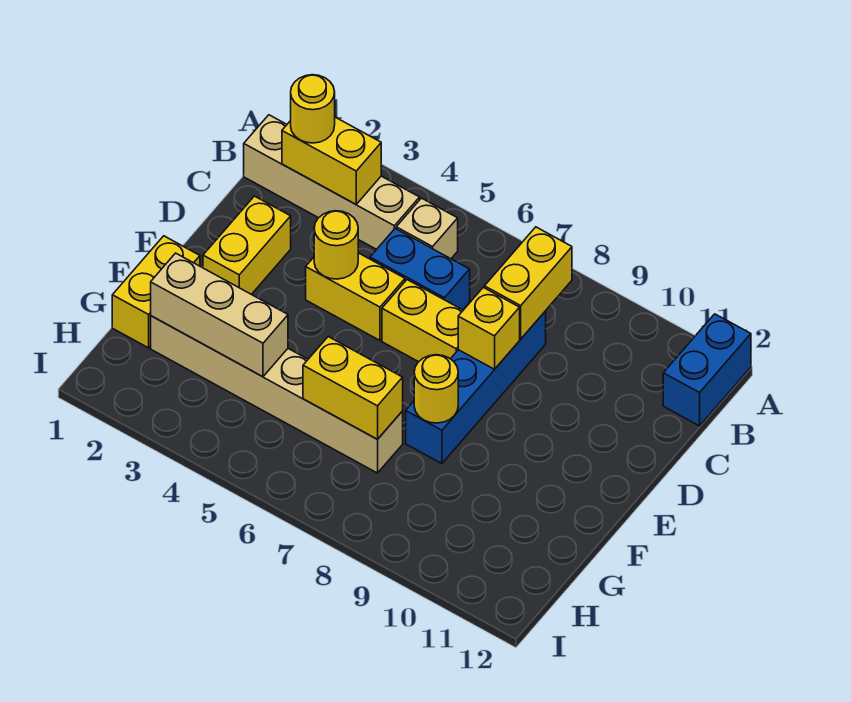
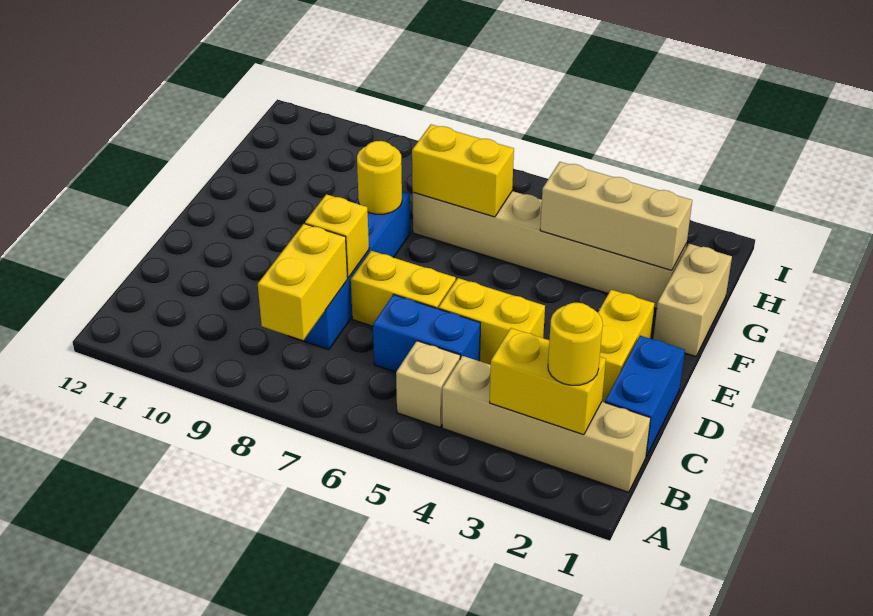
blue 1x2 brick [663,314,751,426] -> blue 1x2 brick moved to [605,336,685,456]
yellow 1x1 round brick [314,211,358,279] -> none
yellow 1x2 brick [112,236,200,348] -> tan 1x2 brick [653,244,732,356]

